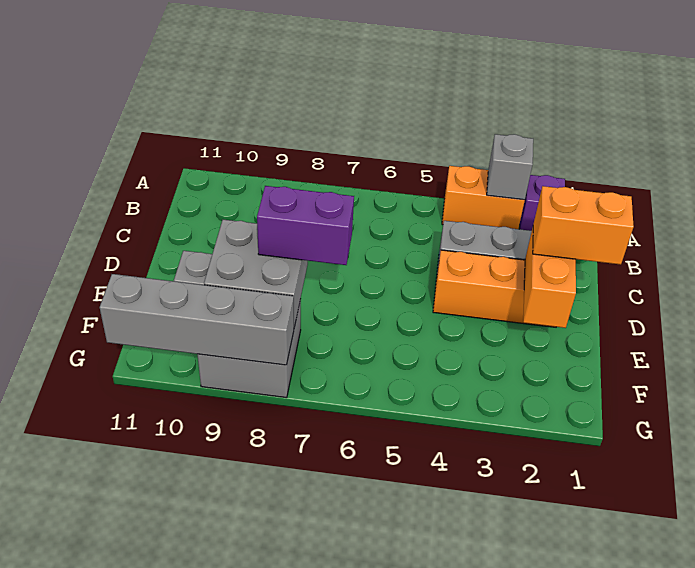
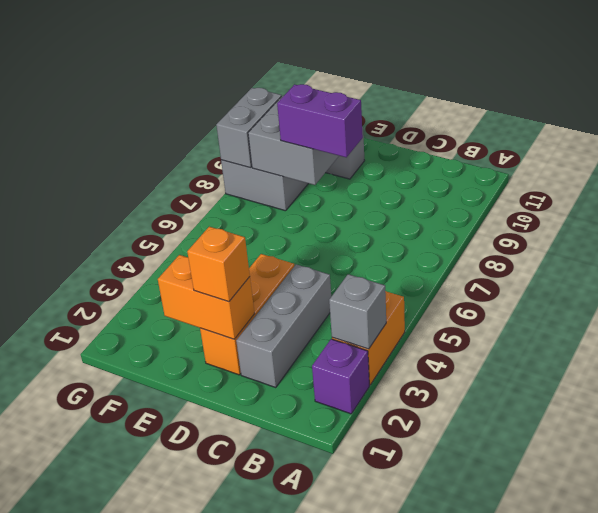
orange 1x2 brick [533,186,634,265] -> orange 1x1 brick [187,227,250,302]
purple 1x2 brick [257,186,354,265] -> purple 1x2 brick turned to [277,84,363,157]
grey 1x4 brick [100,274,294,365] -> grey 1x2 brick [216,88,282,168]

